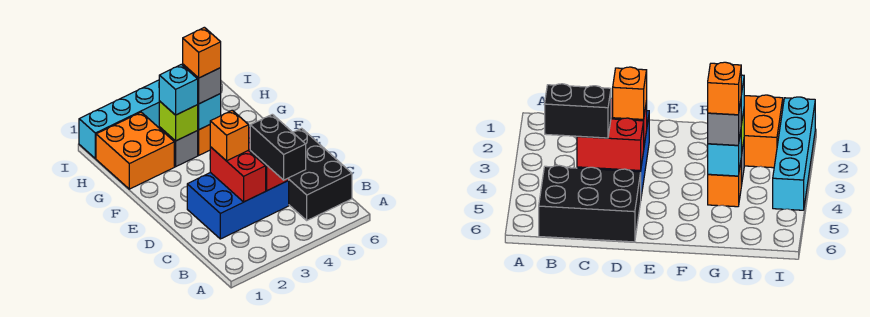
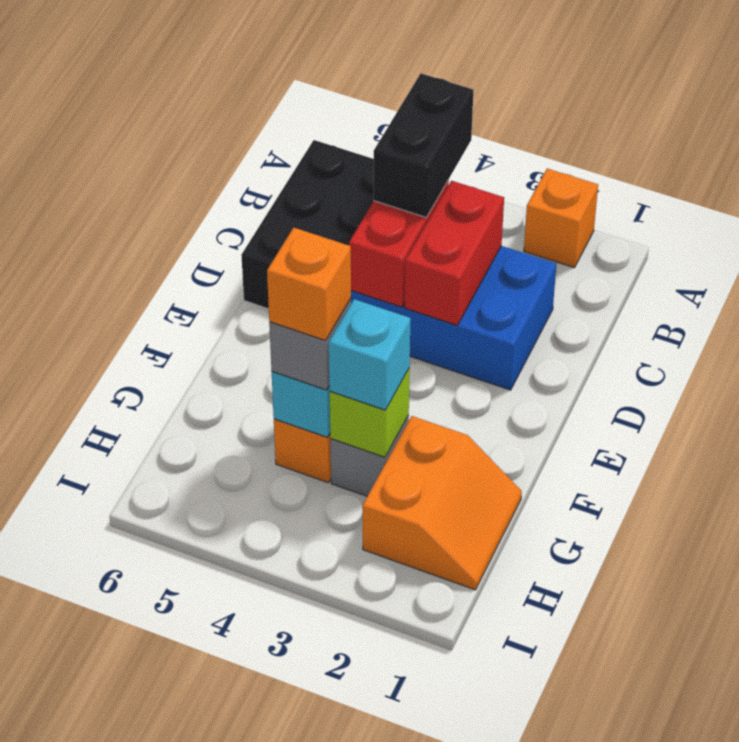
orange 1x1 brick [210,110,249,161] -> orange 1x1 brick moved to [524,169,598,268]
orange 2x2 brick [96,112,174,189] -> orange 2x2 slope [362,416,522,590]
cyan 1x4 brick [79,80,159,159] -> none

